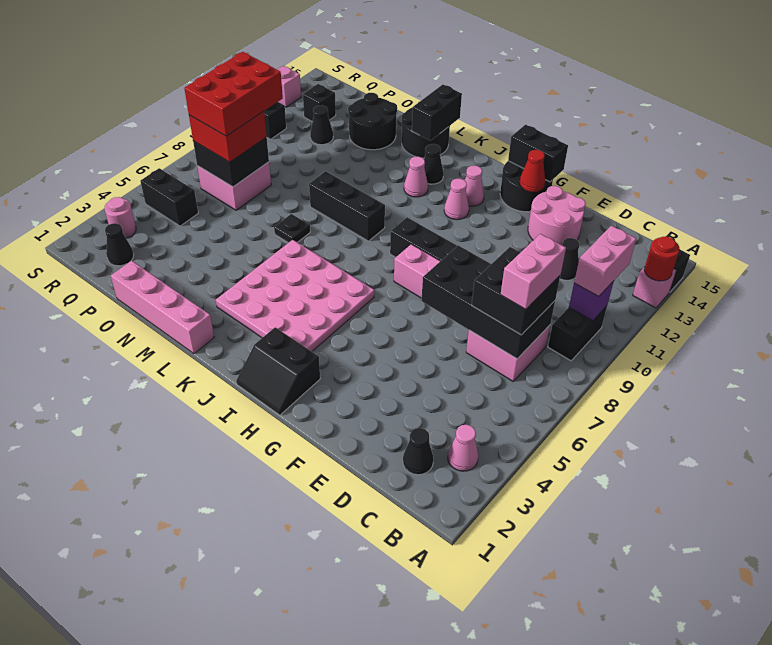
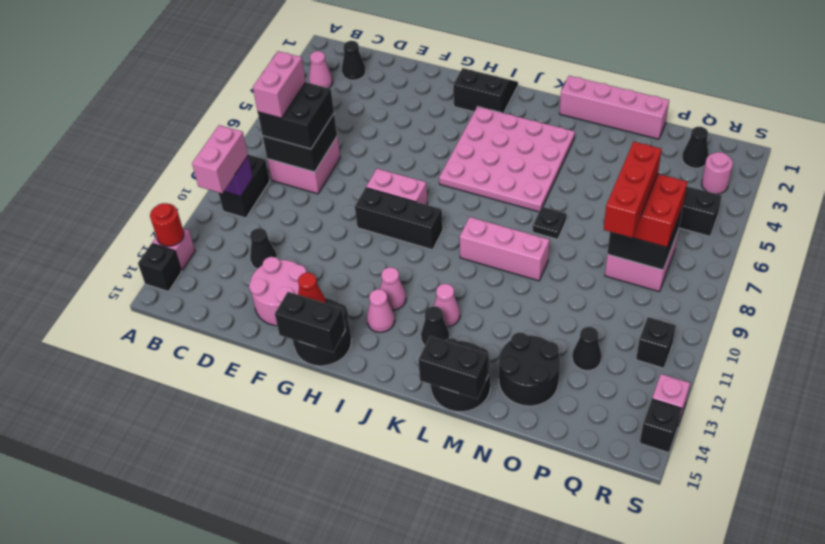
black 2x4 brick [421,246,555,359] -> black 2x2 brick [263,114,337,172]
black 1x3 brick [309,171,385,241] -> pink 1x3 brick [460,217,549,281]
black 1x2 brick [412,85,462,141] -> black 1x2 brick turned to [418,336,488,399]
red 2x3 brick [184,52,283,136] -> red 1x3 brick [604,142,662,238]
black 1x1 brick [303,84,336,122] -> black 1x1 brick moved to [640,399,682,453]

